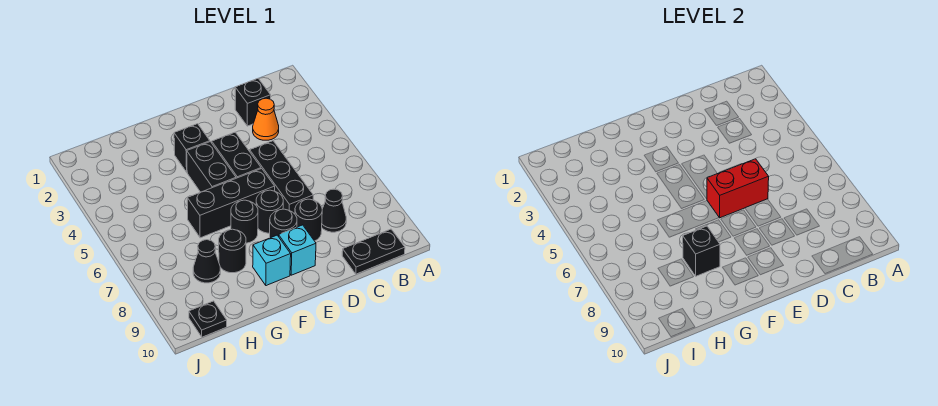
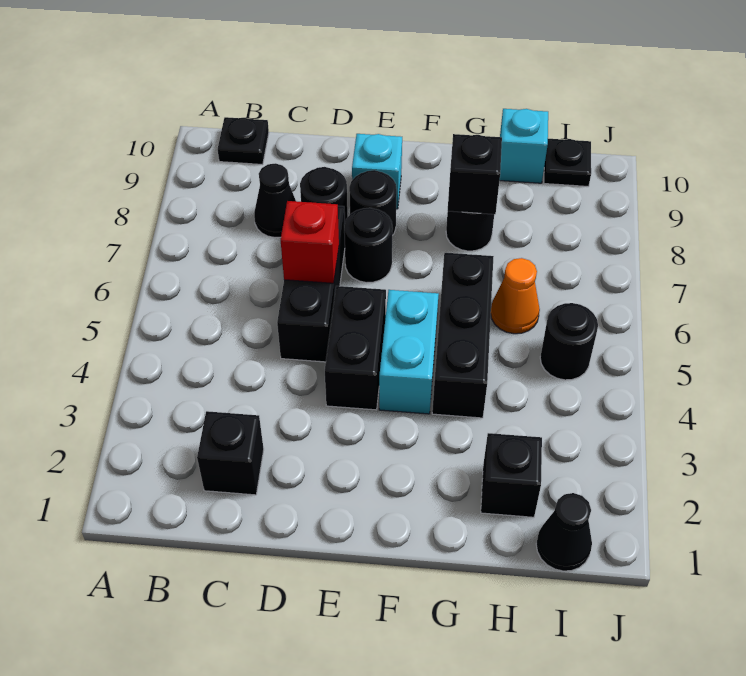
black 1x2 plate [342,229,405,274] -> black 1x1 plate [218,117,269,165]
orange 1x1 cone [253,98,279,140] -> orange 1x1 cone moved to [491,258,540,334]
red 1x2 brick [707,159,769,218] -> red 1x1 brick [281,201,339,283]
black 1x3 brick [187,169,275,238] -> black 1x3 brick turned to [432,253,494,418]
black 1x1 brick [174,124,210,172] -> black 1x1 brick moved to [481,433,542,517]
black 1x2 brick [187,142,236,192] -> cyan 1x2 brick [379,290,439,414]
black 1x1 round brick [231,200,258,243] -> black 1x1 round brick moved to [540,303,598,380]
cyan 1x1 brick [253,235,291,286] -> cyan 1x1 brick moved to [500,109,548,183]
black 1x1 cone [193,240,220,283] -> black 1x1 cone moved to [536,493,592,571]

